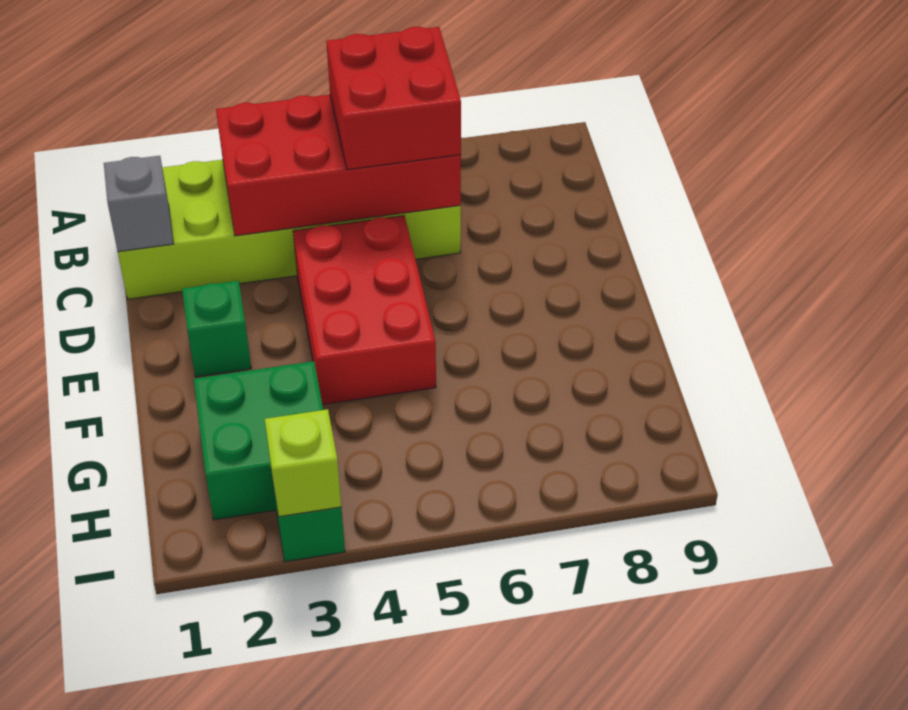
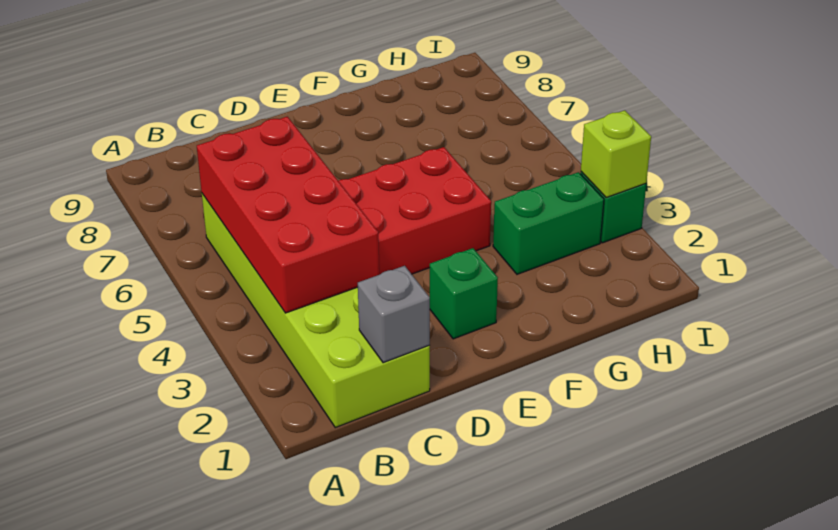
red 2x2 brick [326,27,461,170] -> none
green 2x2 brick [194,361,323,520] -> green 1x2 brick [493,172,604,274]

